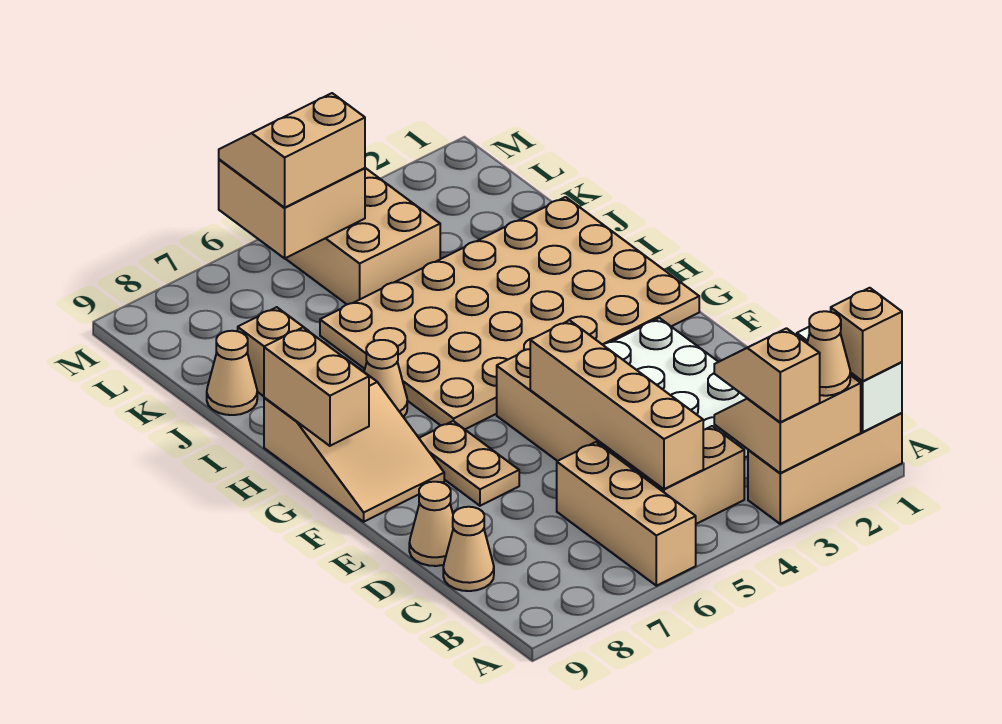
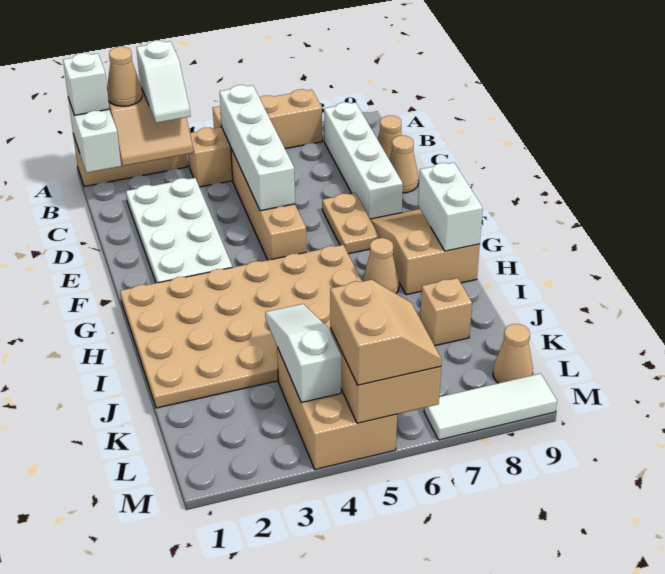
tan 1x1 brick [831,288,902,381] -> white 1x1 brick [63,53,109,116]
tan 1x2 slope [714,328,820,422] -> white 1x2 slope [136,41,190,123]
tan 1x3 brick [557,442,696,586] -> tan 1x3 brick turned to [213,89,322,149]
tan 1x4 brick [530,320,703,489] -> white 1x4 brick [220,85,295,211]
none -> white 1x4 brick [324,102,403,219]
tan 1x2 brick [264,327,369,446] -> white 1x2 brick [418,163,483,251]
none -> white 1x3 slope [265,304,341,402]
tan 1x1 cone [207,331,257,415] -> tan 1x1 cone moved to [493,324,533,383]
tan 2x2 slope [219,93,365,208] -> tan 2x2 slope turned to [330,280,442,385]
none -> white 1x3 tile [424,373,557,440]

